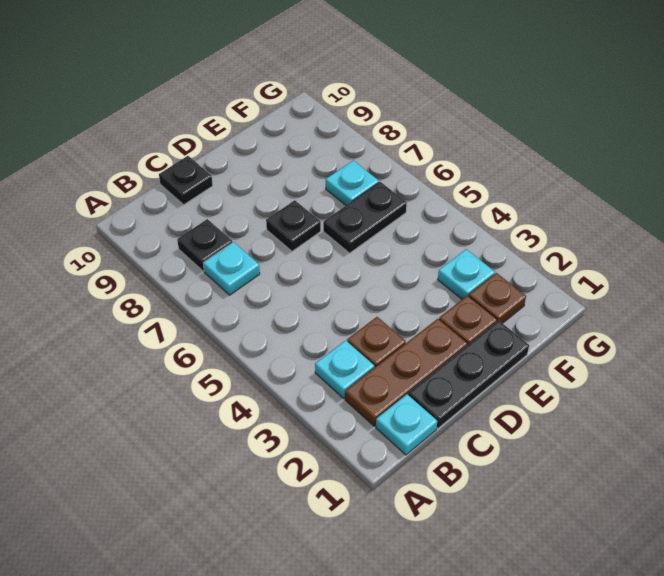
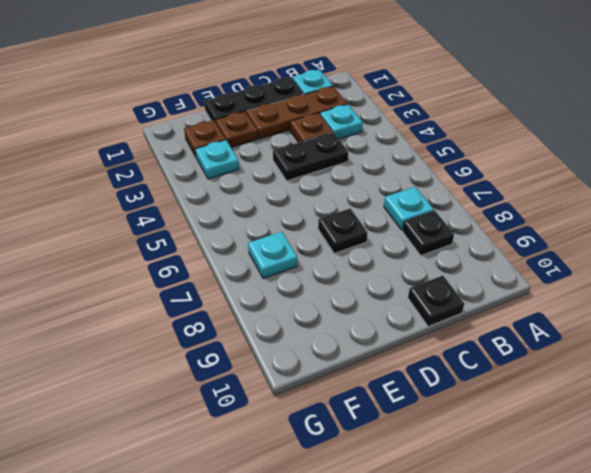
black 1x2 plate [323,182,407,253] -> black 1x2 plate moved to [273,132,348,181]

